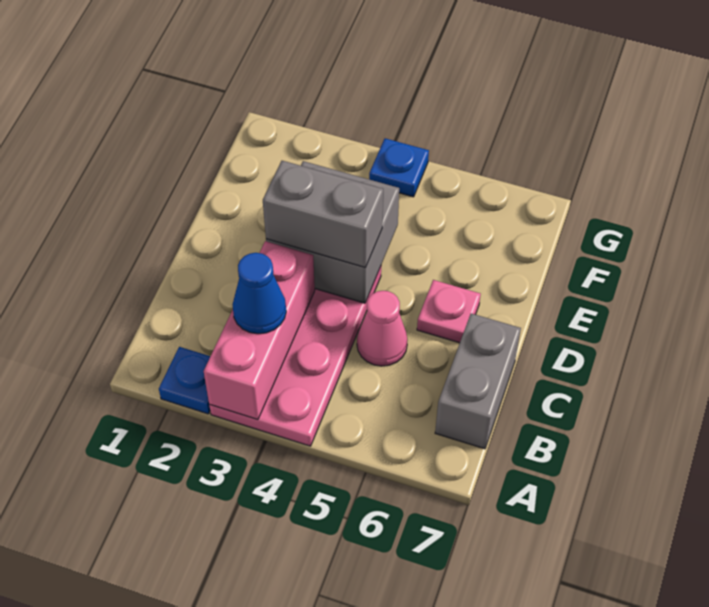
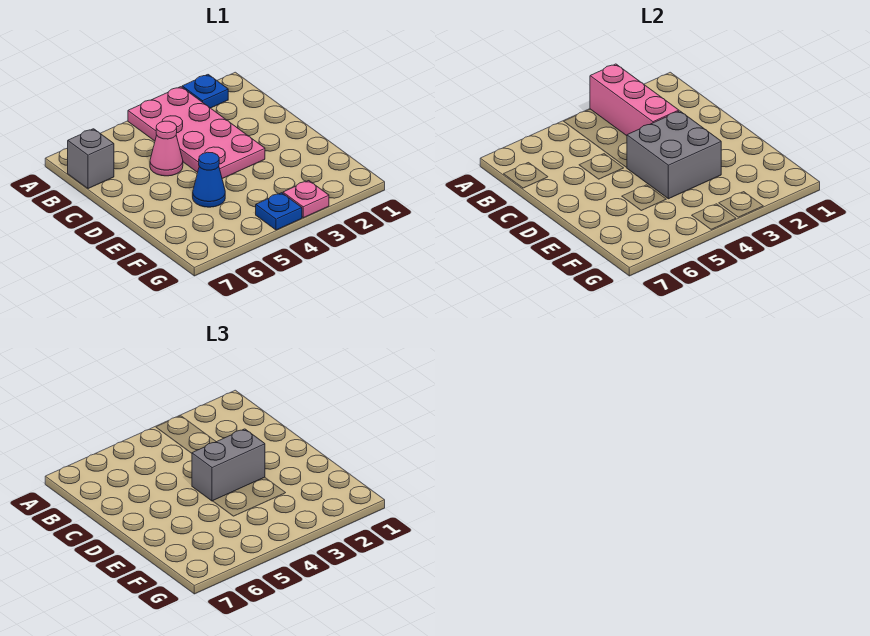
blue 1x1 cone [232,253,286,334] -> blue 1x1 cone moved to [193,152,225,207]
grey 1x2 brick [435,314,521,449] -> grey 1x1 brick [68,129,114,189]
pink 1x1 plate [417,280,481,343] -> pink 1x1 plate moved to [283,181,329,218]

